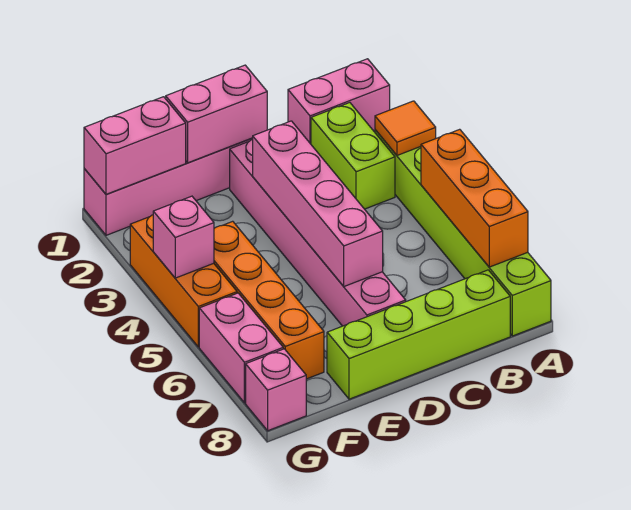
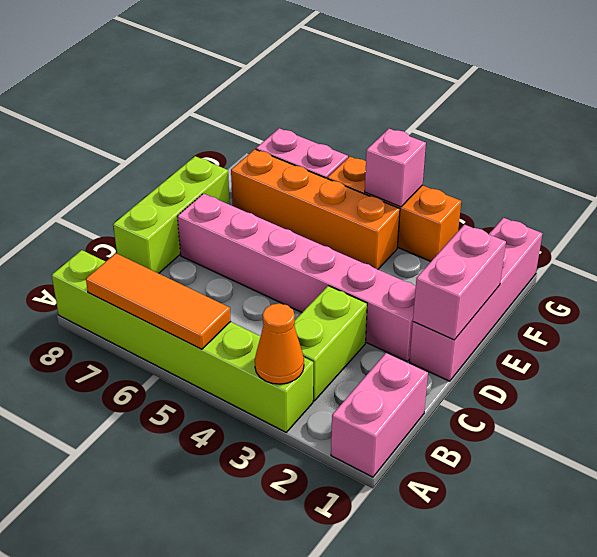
orange 1x1 tile [375,101,436,155] -> orange 1x1 cone [255,303,304,384]
orange 1x3 brick [421,129,528,267] -> orange 1x3 tile [86,253,231,349]
lime 1x2 brick [311,103,395,209] -> lime 1x2 brick turned to [294,286,367,401]
lime 1x4 brick [327,270,510,399] -> lime 1x3 brick [113,156,230,273]
pink 1x4 brick [253,121,383,286] -> none
pink 1x2 brick [84,97,186,195] -> none
pink 1x1 brick [246,349,306,431] -> none

